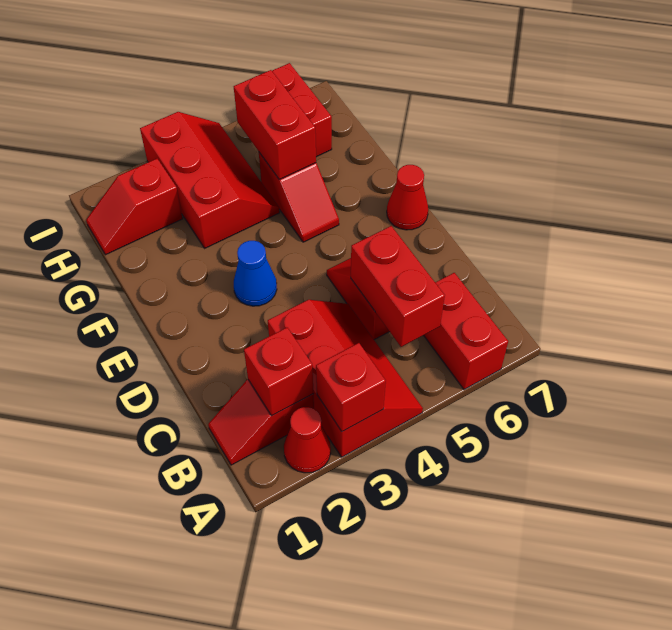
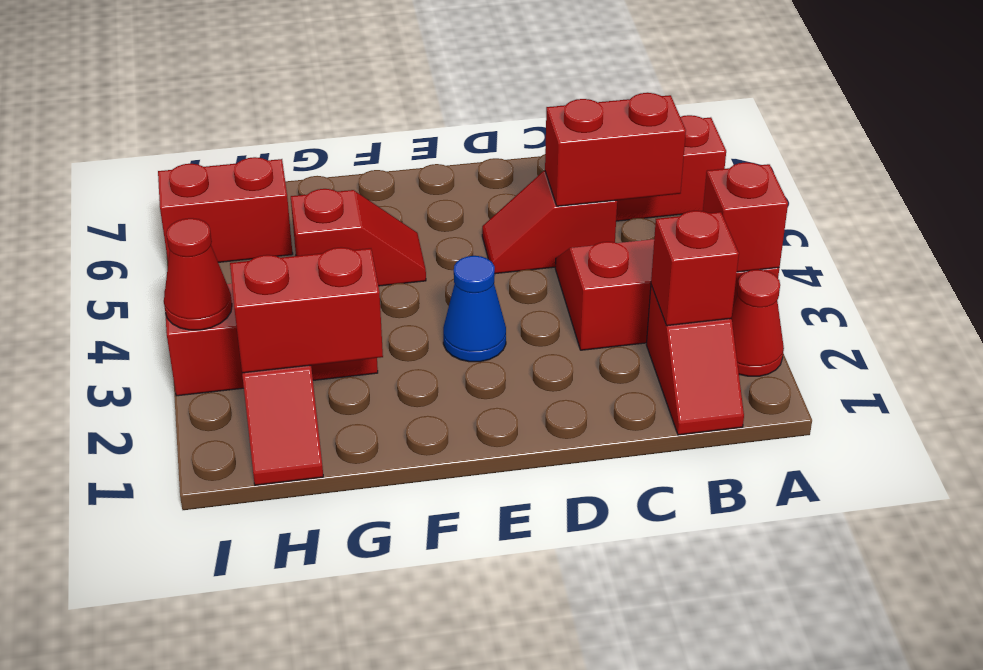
red 1x1 cone [387,165,428,230] -> red 1x1 cone moved to [164,218,232,330]
red 1x2 brick [234,70,316,179] -> red 1x2 brick moved to [230,247,383,373]

